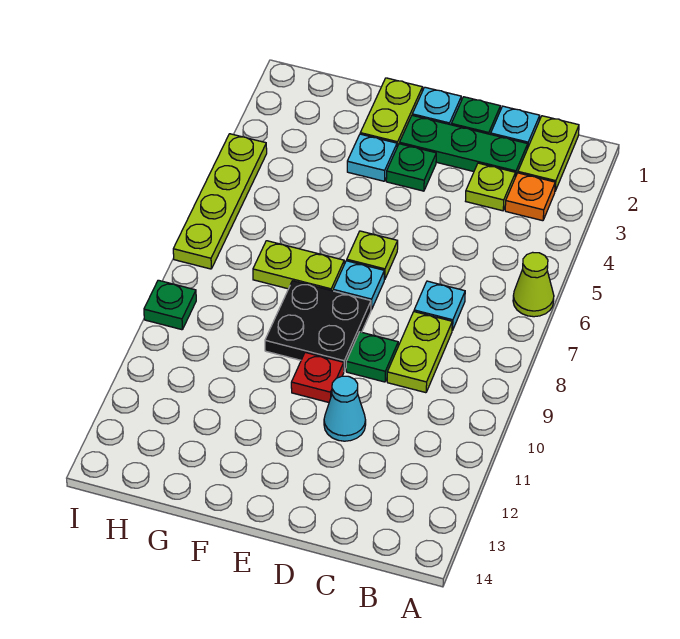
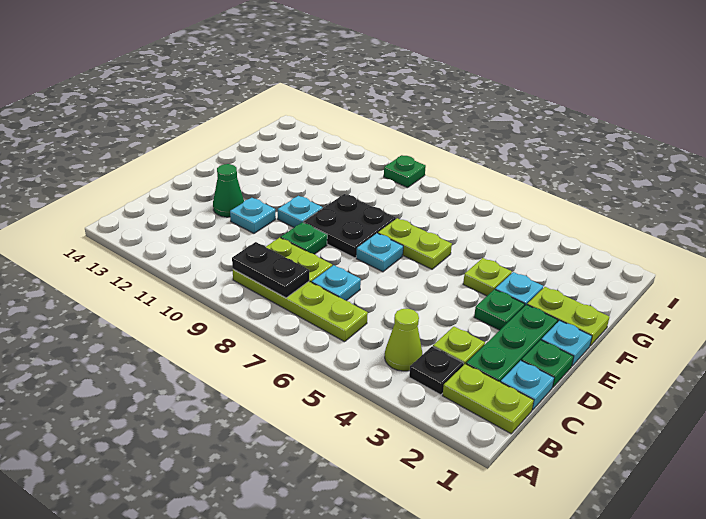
lime 1x1 cone [513,252,554,317] -> lime 1x1 cone moved to [385,309,422,371]
orange 1x1 plate [505,173,555,221] -> black 1x1 plate [409,346,464,395]
none -> black 1x2 plate [232,242,309,298]
cyan 1x1 cone [324,376,366,441] -> cyan 1x1 plate [230,198,276,233]
none -> green 1x1 cone [213,164,244,217]
lime 1x1 plate [347,231,398,280] -> lime 1x1 plate moved to [463,258,512,296]
red 1x1 plate [291,352,344,402] -> cyan 1x1 plate [278,196,323,227]
lime 1x2 plate [253,241,344,291] -> lime 1x2 plate turned to [378,218,452,269]
lime 1x4 plate [173,134,267,269] -> lime 1x4 plate moved to [233,269,368,342]

